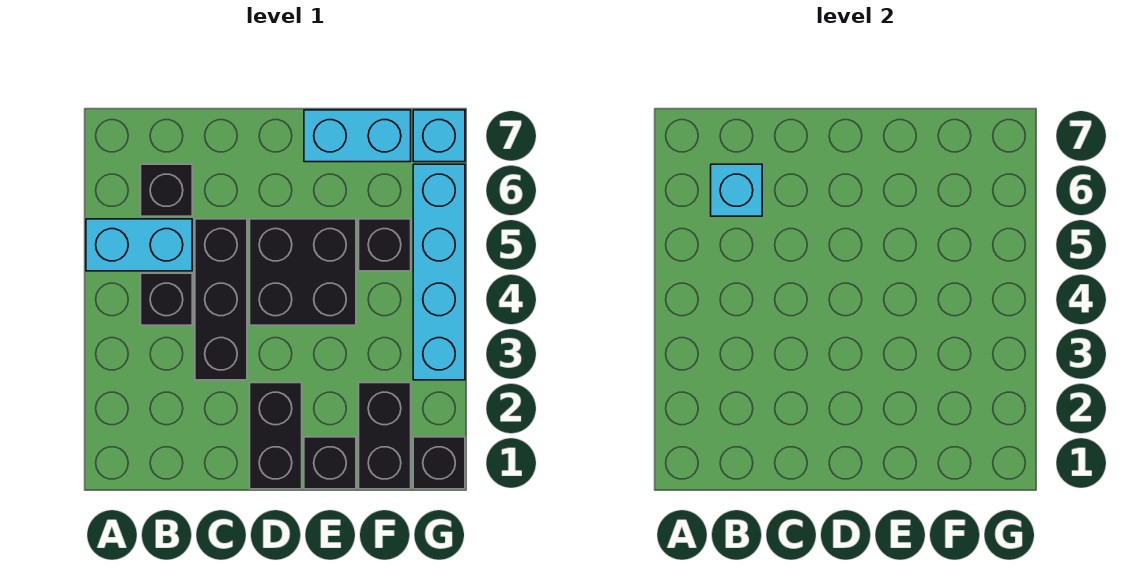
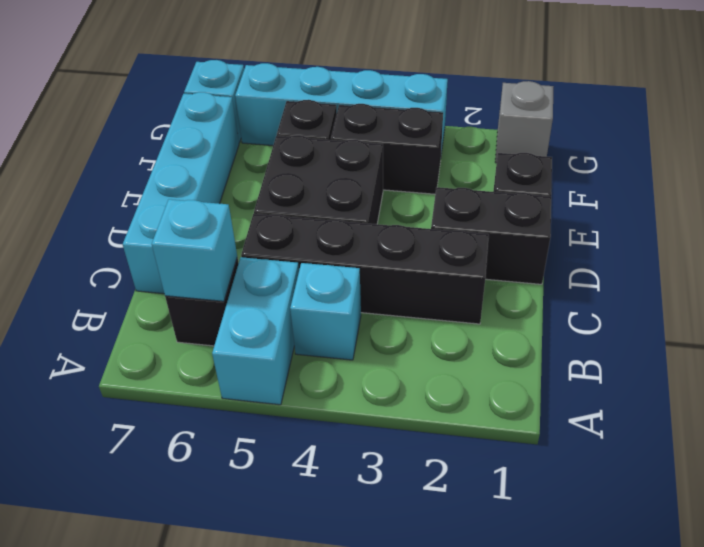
black 1x1 brick [141,273,192,325] -> cyan 1x1 brick [290,263,361,360]
black 1x3 brick [195,219,247,380] -> black 1x4 brick [241,214,489,324]
cyan 1x2 brick [304,110,411,162] -> cyan 1x4 brick [123,92,239,294]
black 1x2 brick [359,383,411,489] -> black 1x2 brick moved to [331,104,443,194]
black 1x1 brick [413,437,465,489] -> grey 1x1 brick [495,81,554,163]

